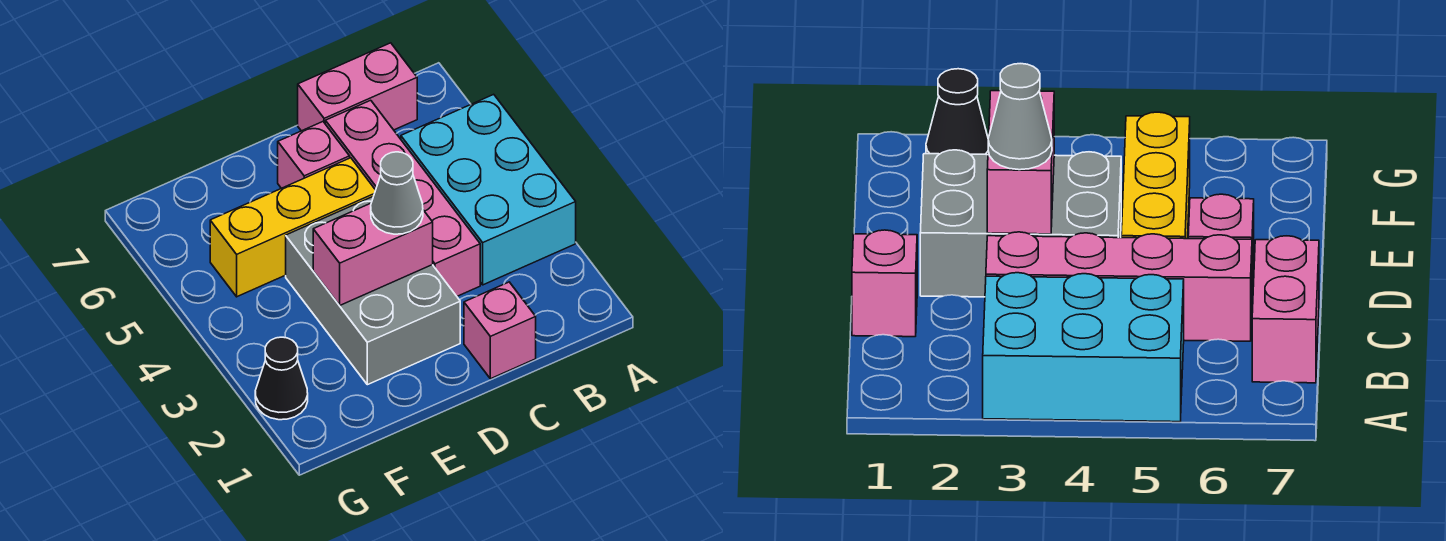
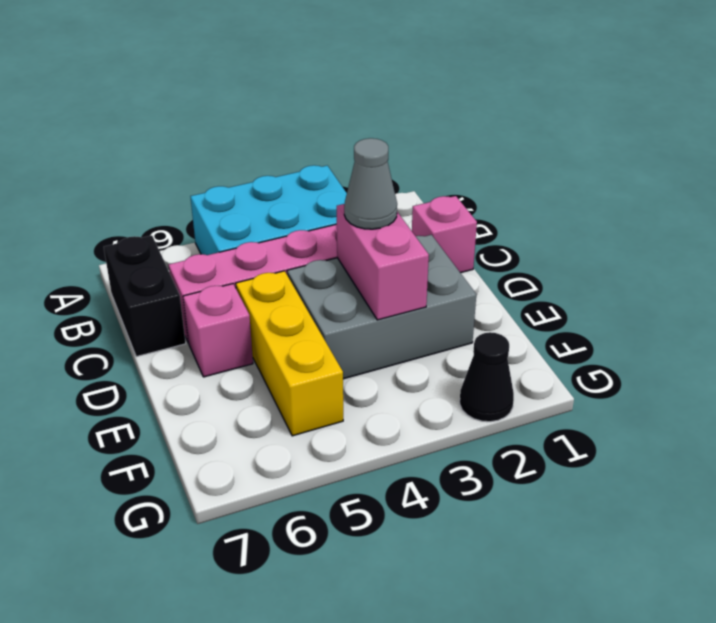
pink 1x2 brick [298,43,417,131] -> black 1x2 brick [104,235,186,357]

